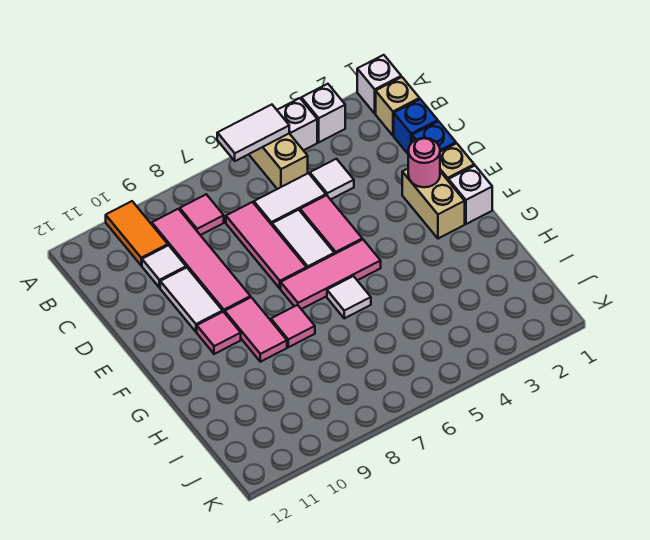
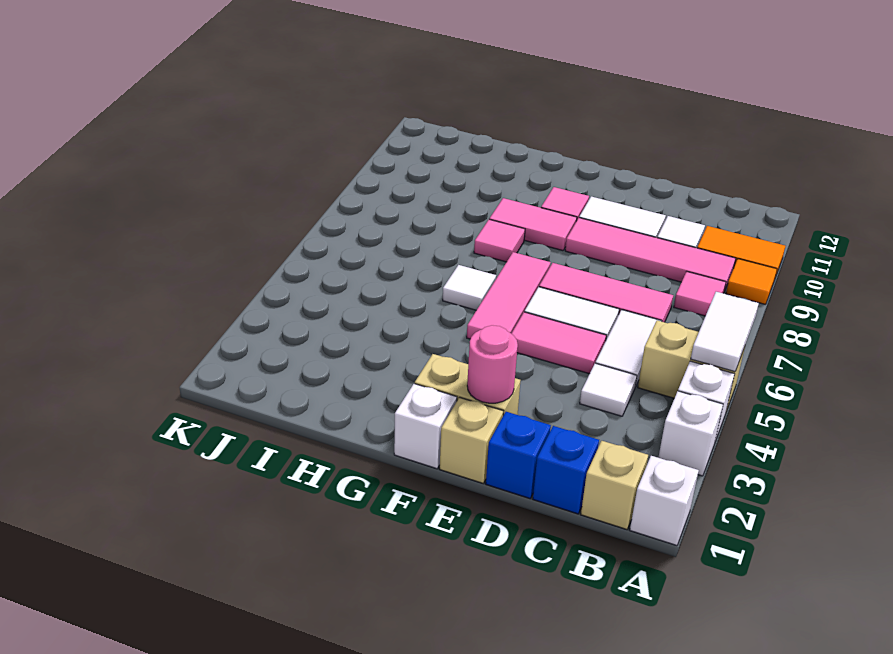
none -> orange 1x1 tile [726,259,777,304]

